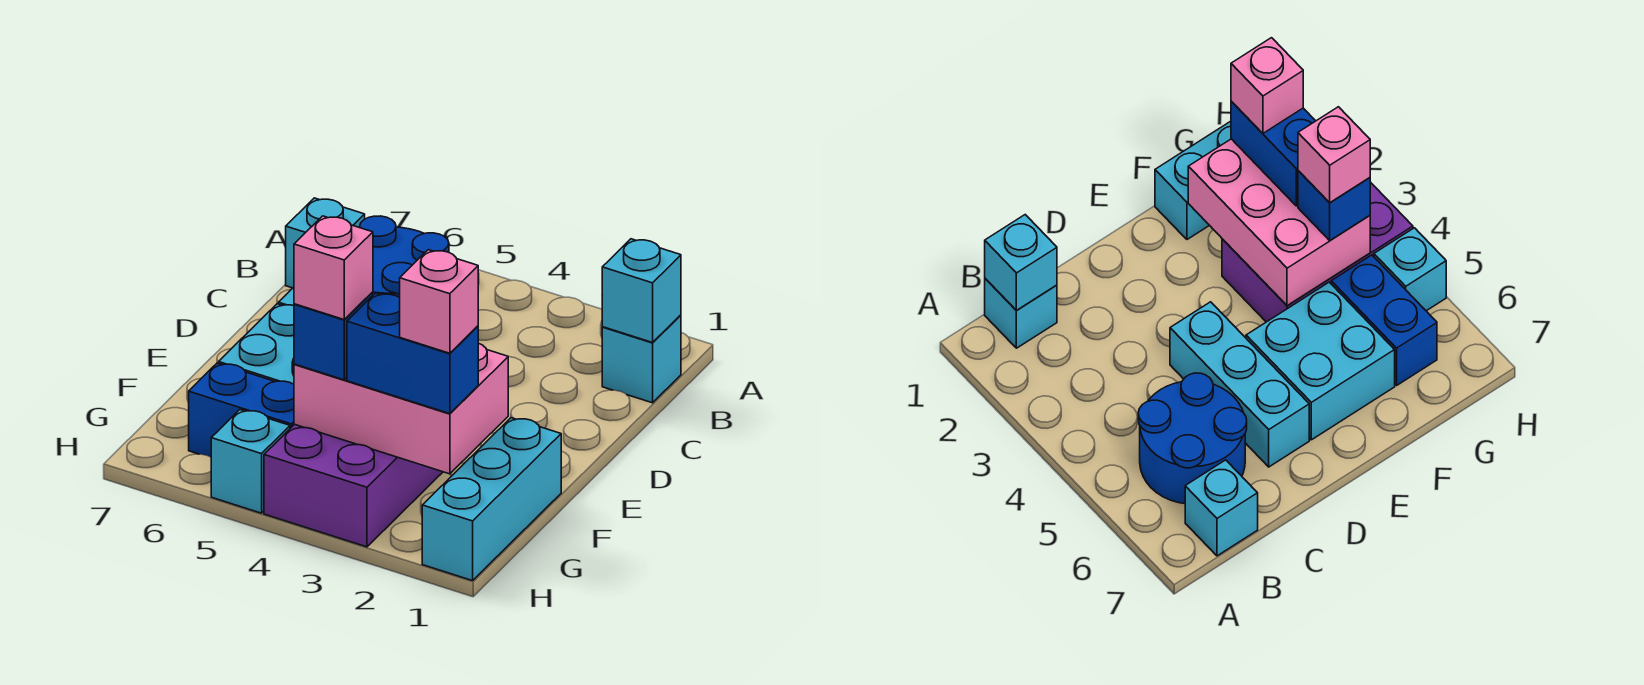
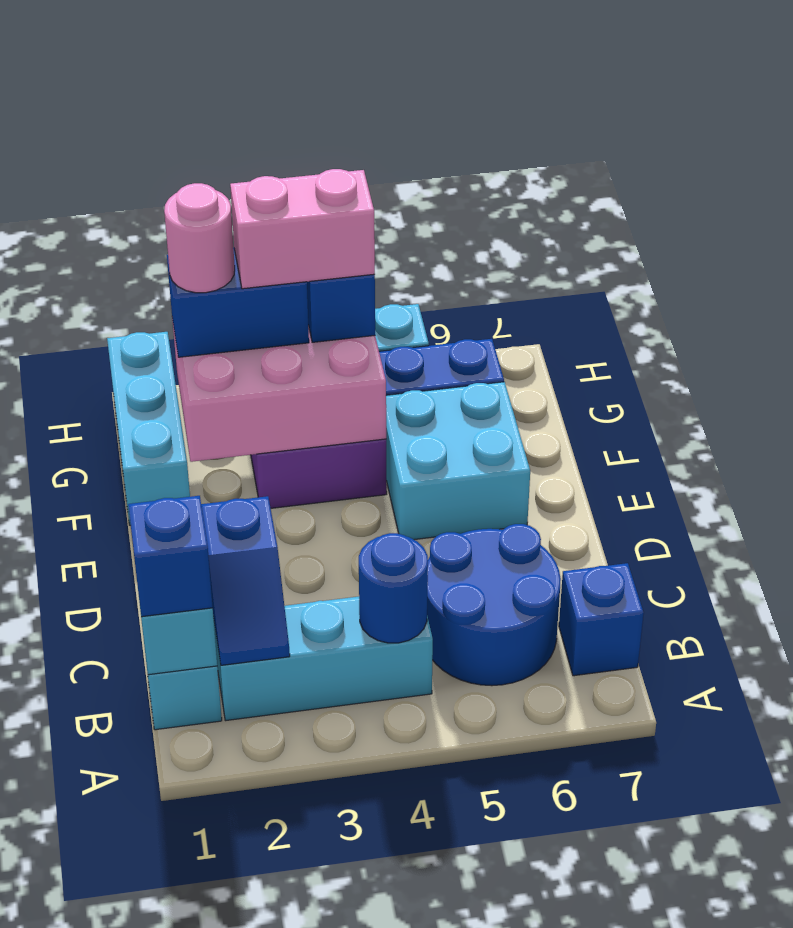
none -> blue 1x1 brick [128,496,213,617]
none -> blue 1x2 slope [201,496,290,665]
none -> blue 1x1 round brick [359,533,428,643]
cyan 1x1 brick [286,198,365,288] -> blue 1x1 brick [559,563,644,676]
cyan 1x3 brick [1170,302,1309,467] -> cyan 1x3 brick moved to [213,597,433,721]
pink 1x1 brick [400,250,478,353] -> pink 1x1 round brick [164,183,235,293]
pink 1x1 brick [294,216,373,320] -> pink 1x2 brick [230,169,375,289]

